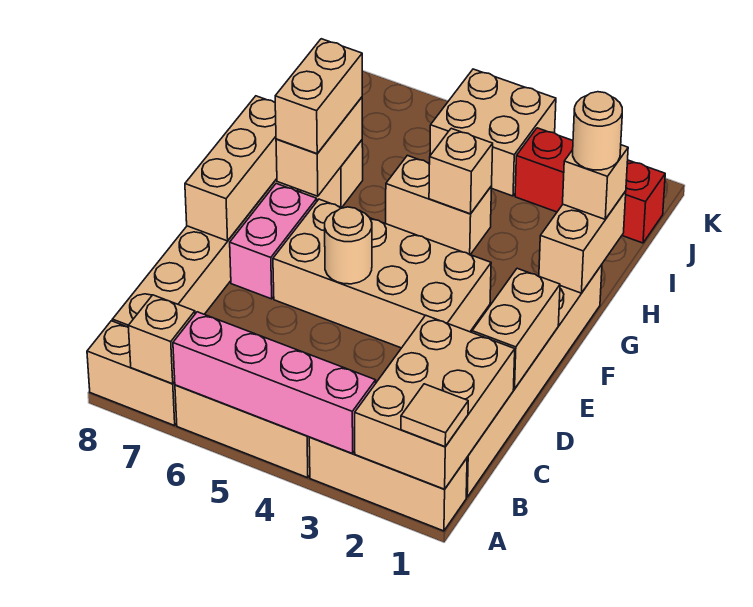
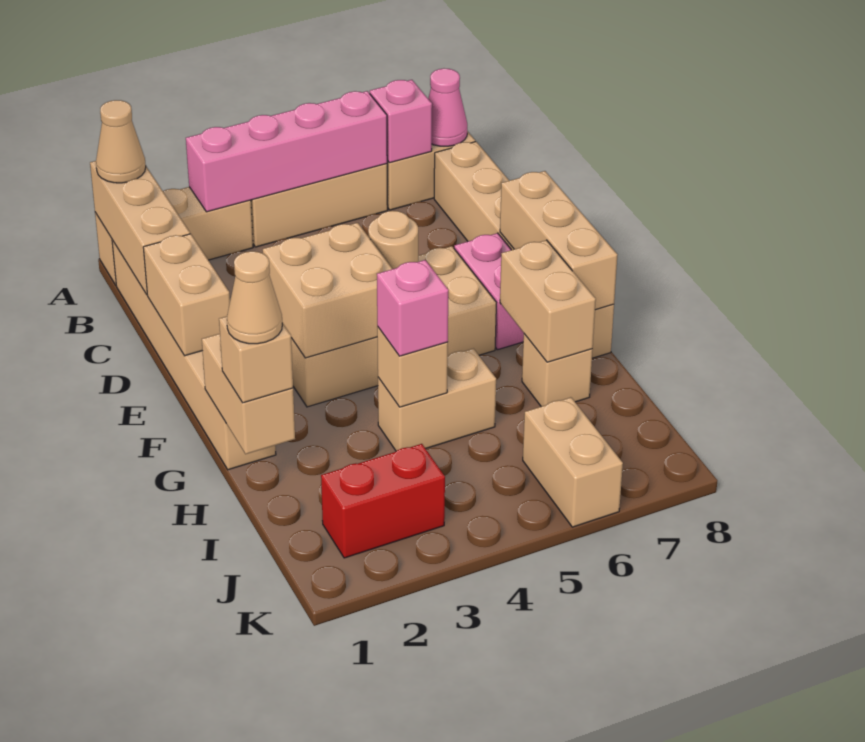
tan 2x3 brick [355,315,515,489] -> tan 1x3 brick [90,161,190,295]
tan 1x1 tile [401,384,468,447] -> tan 1x1 cone [96,100,146,183]
tan 1x1 brick [128,295,195,384] -> pink 1x1 brick [370,80,432,163]
none -> pink 1x1 cone [428,69,467,146]
tan 1x2 brick [275,39,362,154] -> tan 1x2 brick moved to [523,397,623,527]
tan 1x1 round brick [573,92,622,170] -> tan 1x1 cone [227,251,282,344]
none -> pink 1x1 brick [377,260,449,356]
red 1x3 brick [515,128,665,243] -> red 1x2 brick [321,444,445,558]
tan 2x2 brick [430,69,556,196] -> tan 2x2 brick moved to [263,223,392,358]

